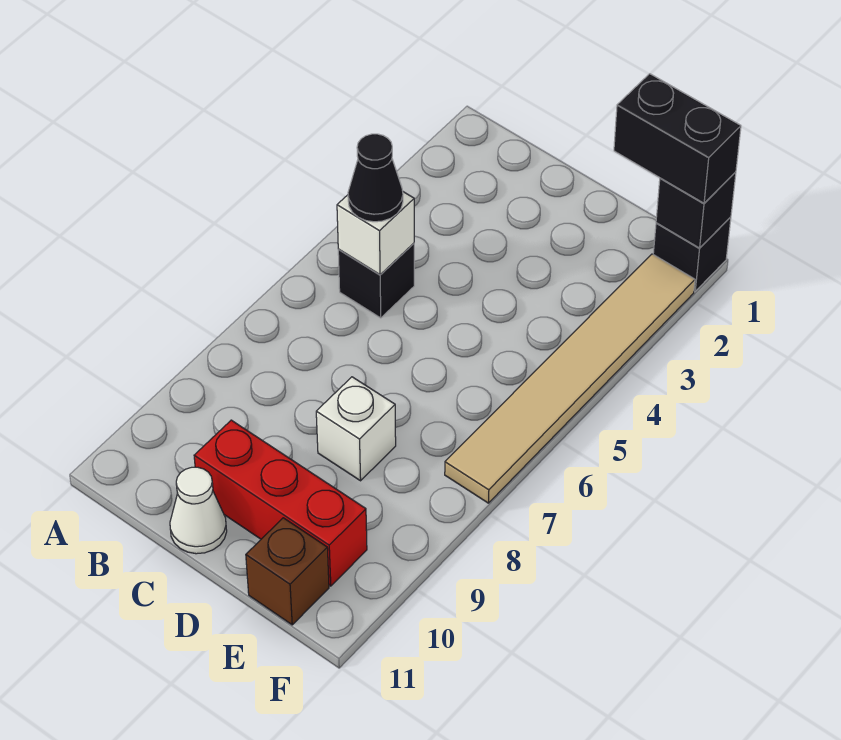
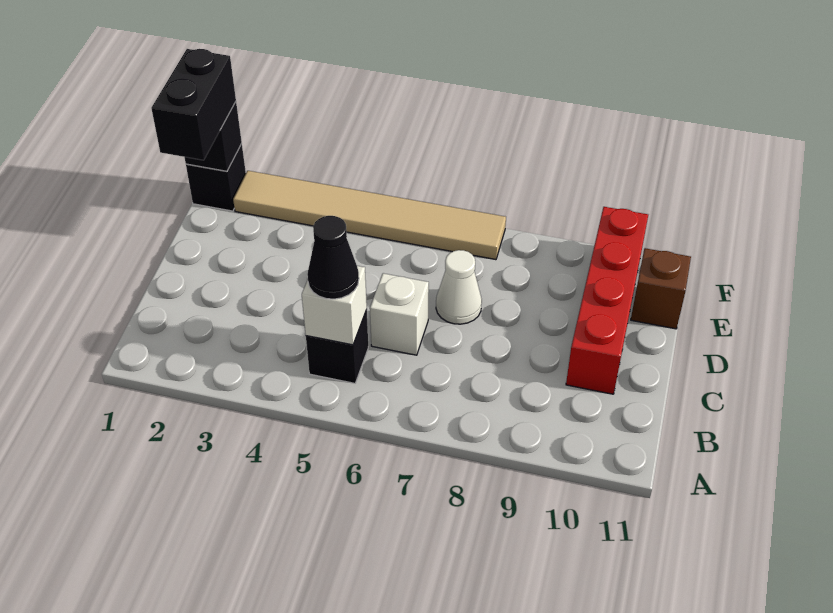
red 1x3 brick [194,420,367,586] -> red 1x4 brick [566,207,648,394]
white 1x1 cone [170,467,227,554] -> white 1x1 cone moved to [436,250,482,324]
white 1x1 brick [316,377,396,481] -> white 1x1 brick moved to [370,273,429,355]

